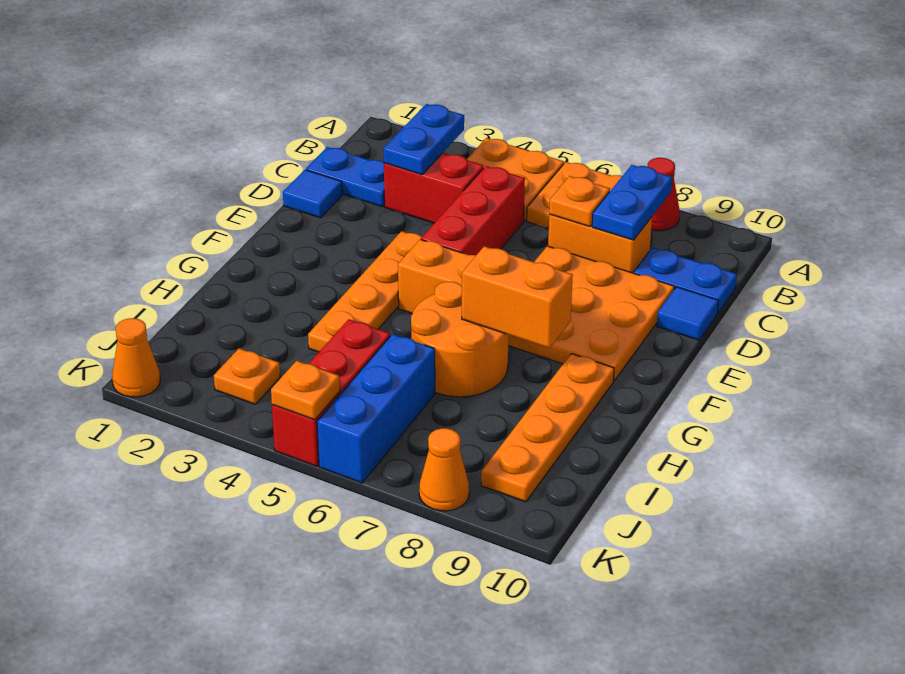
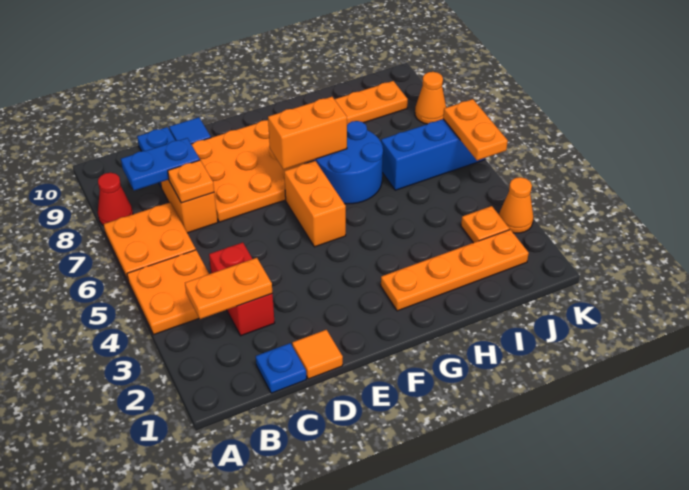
blue 1x2 plate [384,104,464,175] -> orange 1x2 plate [185,258,272,319]
blue 1x2 plate [306,147,385,207] -> blue 1x1 plate [256,343,306,393]
red 1x3 brick [421,166,525,255] -> none
blue 1x1 tile [283,170,342,218] -> orange 1x1 tile [292,330,343,379]
orange 1x4 plate [308,231,422,352] -> orange 1x4 plate moved to [381,230,529,311]
orange 2x2 round brick [411,282,509,397] -> blue 2x2 round brick [314,121,383,204]
orange 1x2 brick [462,246,573,348] -> orange 1x2 brick turned to [268,97,347,169]
red 1x3 brick [272,319,390,466] -> none
orange 1x1 cone [112,318,160,397] -> orange 1x1 cone moved to [499,177,533,233]
orange 1x1 plate [271,361,340,420] -> orange 1x2 plate [443,99,508,160]

